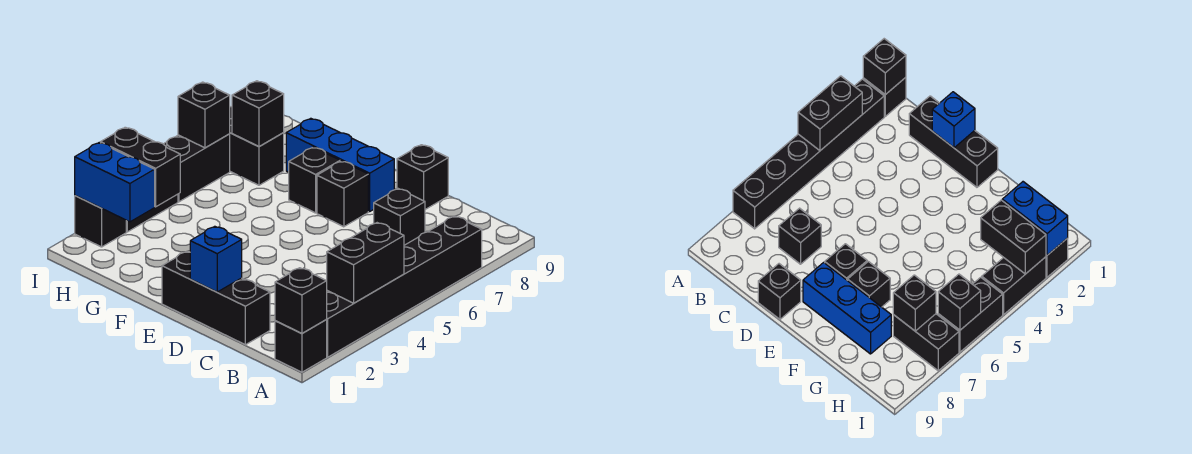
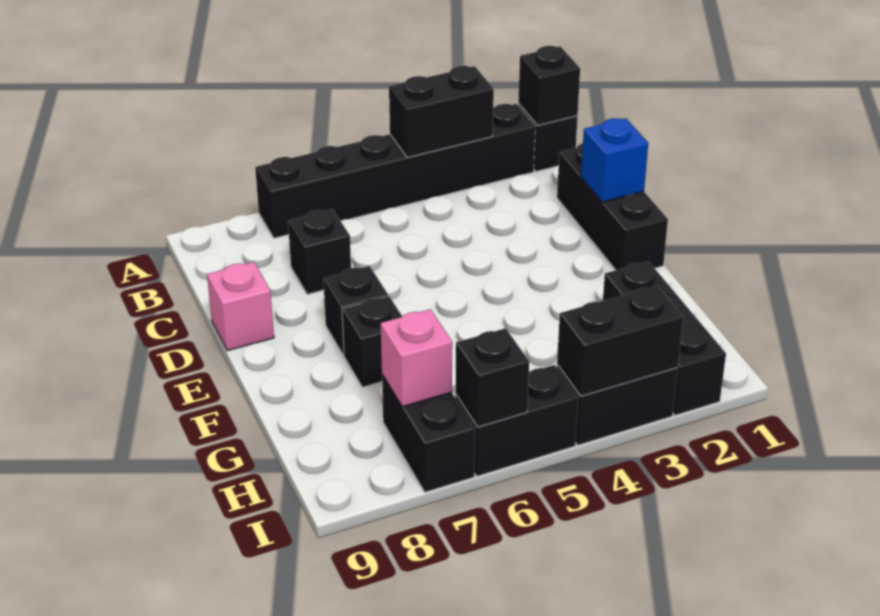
black 1x1 brick [397,145,448,209] -> pink 1x1 brick [207,262,274,351]
blue 1x3 brick [286,118,394,212] -> none
blue 1x2 brick [75,142,155,222] -> none
black 1x2 brick [101,127,180,207] -> black 1x2 brick turned to [557,286,683,396]
black 1x1 brick [232,81,284,147] -> pink 1x1 brick [381,309,452,407]
black 1x1 brick [75,196,126,247] -> black 1x3 brick [603,261,726,415]

